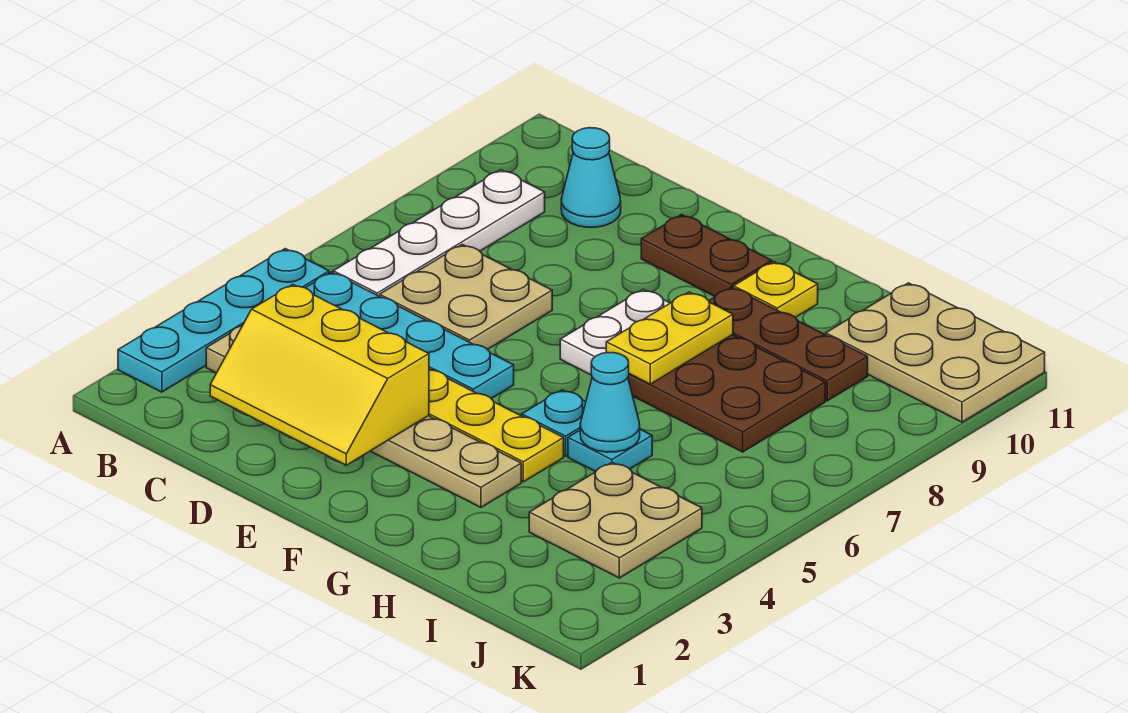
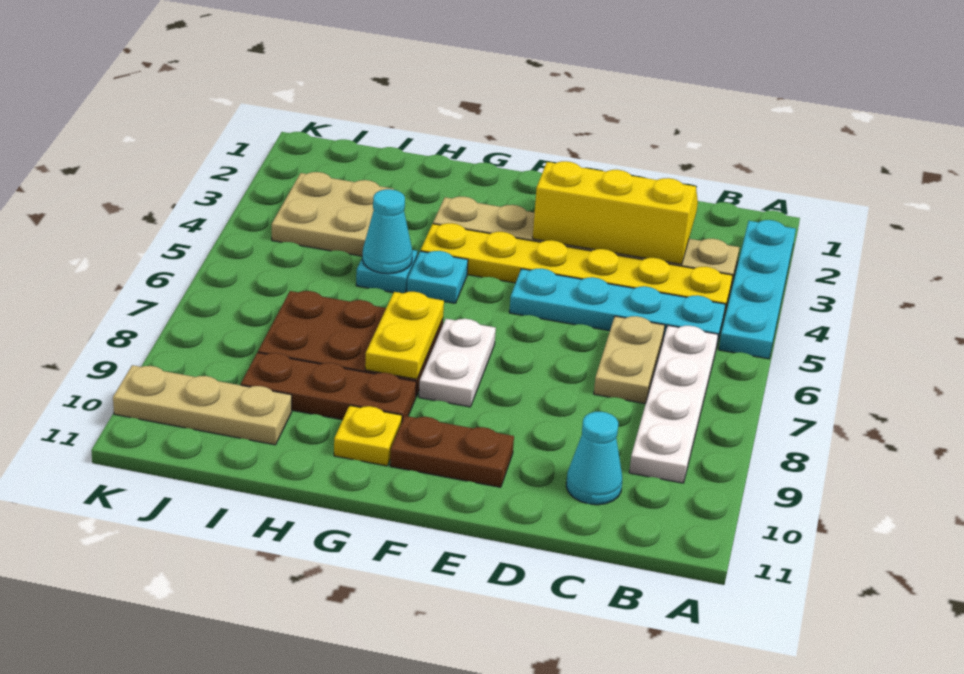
tan 2x2 plate [380,244,552,350] -> tan 1x2 plate [594,316,665,404]
tan 2x3 plate [826,283,1045,422] -> tan 1x3 plate [113,365,292,445]

